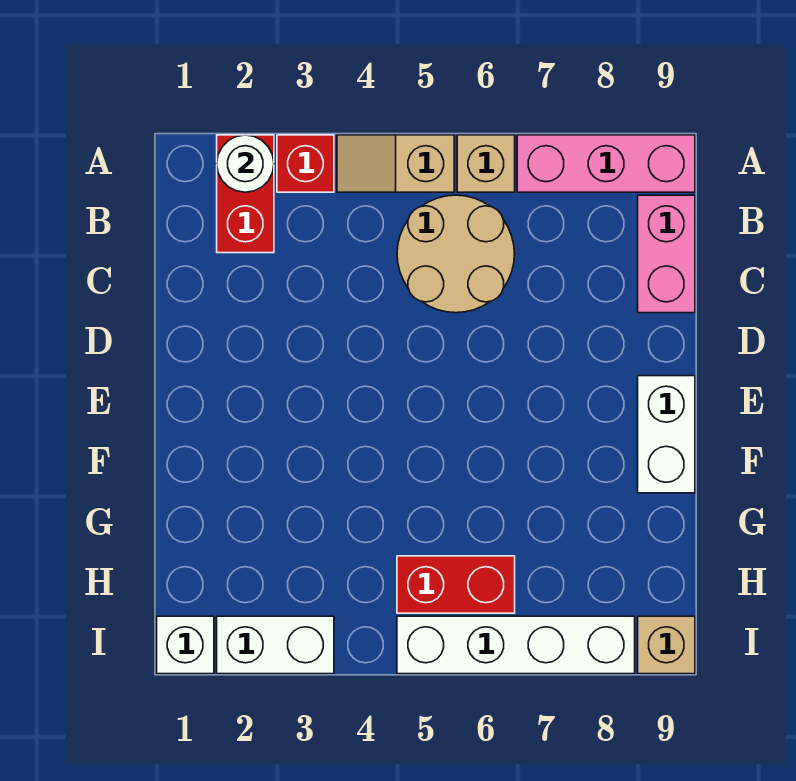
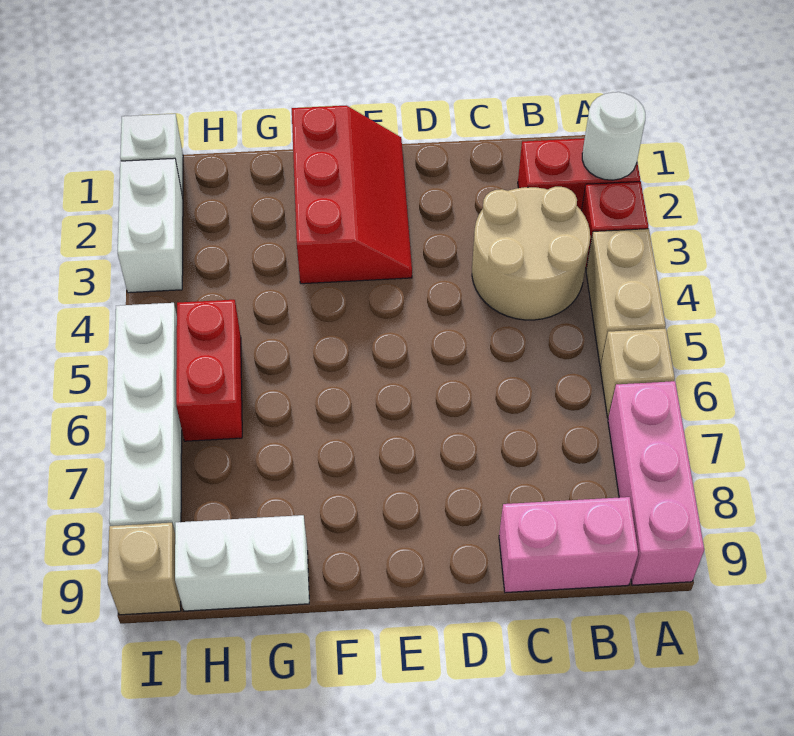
tan 1x2 slope [337,135,454,192] -> tan 1x2 brick [586,229,666,367]
tan 2x2 round brick [397,195,515,313] -> tan 2x2 round brick moved to [472,187,590,320]
none -> red 2x3 slope [292,106,412,284]
white 1x2 brick [638,376,695,493] -> white 1x2 brick moved to [175,515,309,611]

